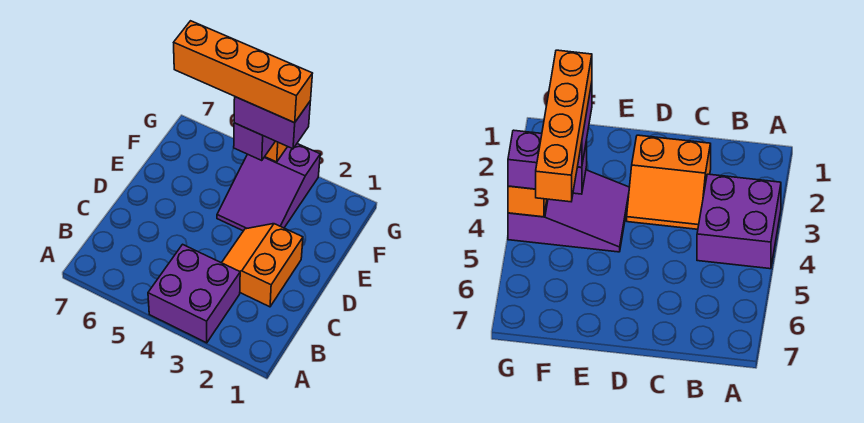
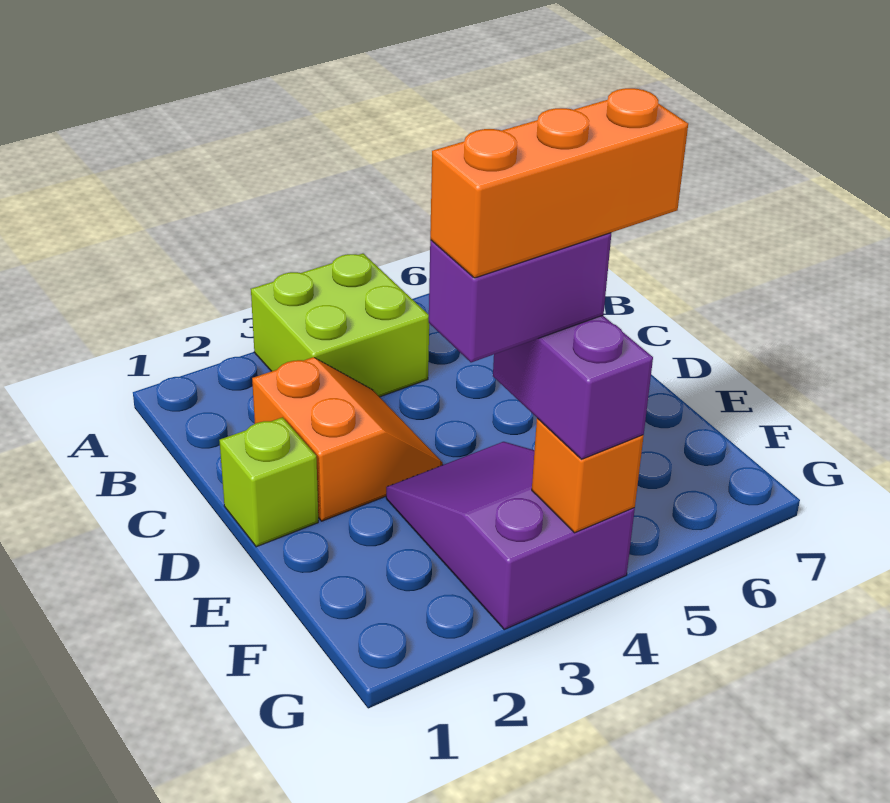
purple 2x2 brick [148,244,240,343] -> lime 2x2 brick [251,254,429,397]
none -> lime 1x1 brick [219,417,318,547]
orange 1x4 brick [174,21,312,123] -> orange 1x3 brick [430,88,688,278]

